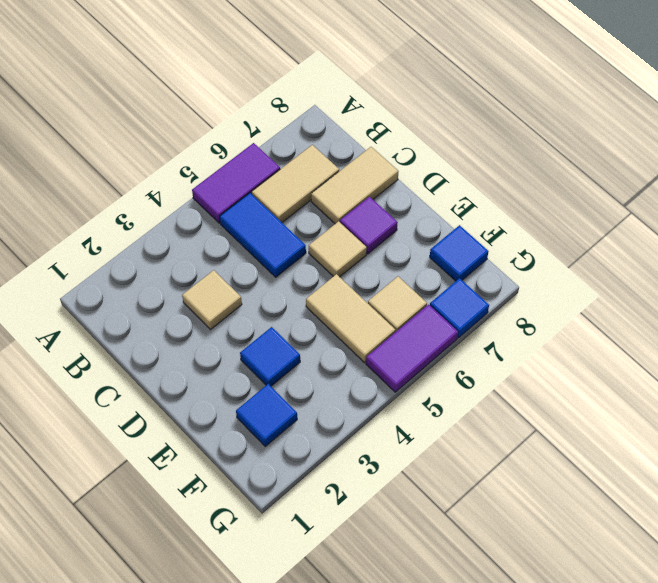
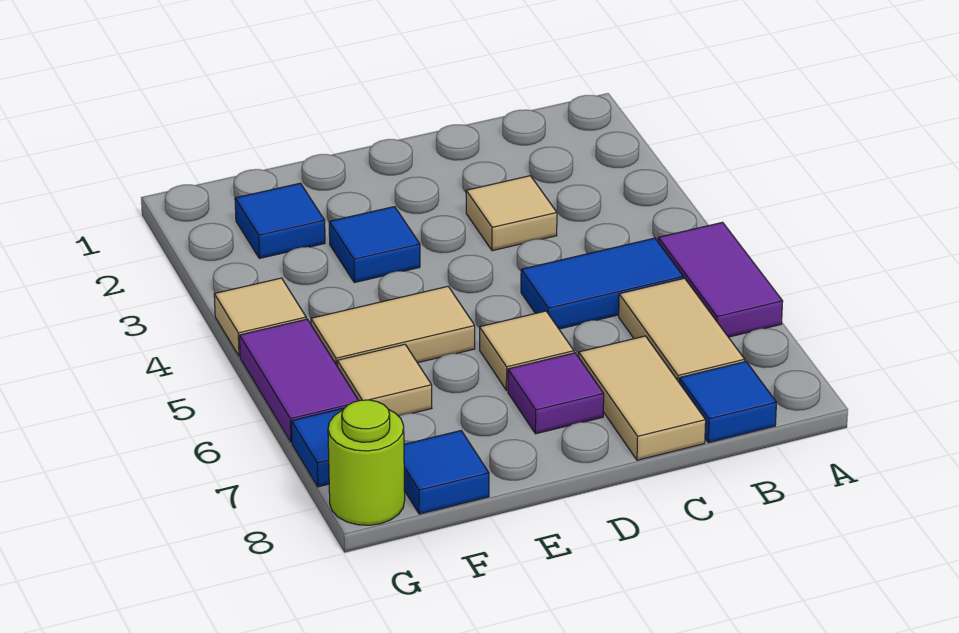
none -> blue 1x1 tile [679,362,776,443]
none -> tan 1x1 tile [214,278,306,356]
none -> lime 1x1 round brick [328,400,405,525]

